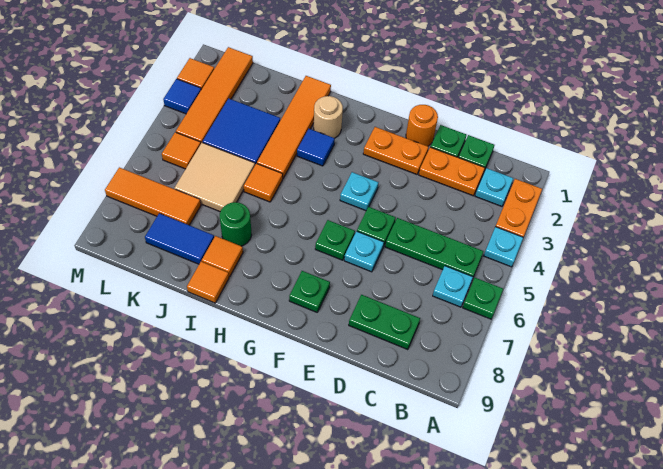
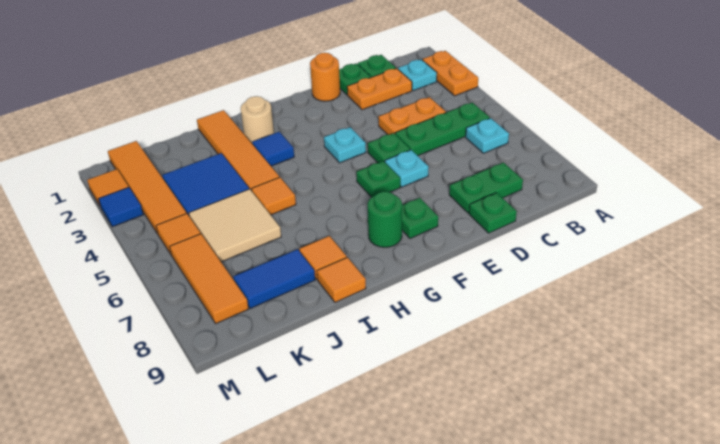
cyan 1x1 plate [484,227,523,267] -> none
green 1x1 plate [463,278,503,319] -> green 1x1 plate moved to [469,193,517,233]
orange 1x2 plate [363,127,428,174] -> orange 1x2 plate moved to [378,97,446,135]
green 1x1 round brick [220,202,252,246] -> green 1x1 round brick moved to [368,191,402,247]
orange 1x3 tile [105,167,201,225] -> orange 1x3 tile turned to [170,234,248,323]

